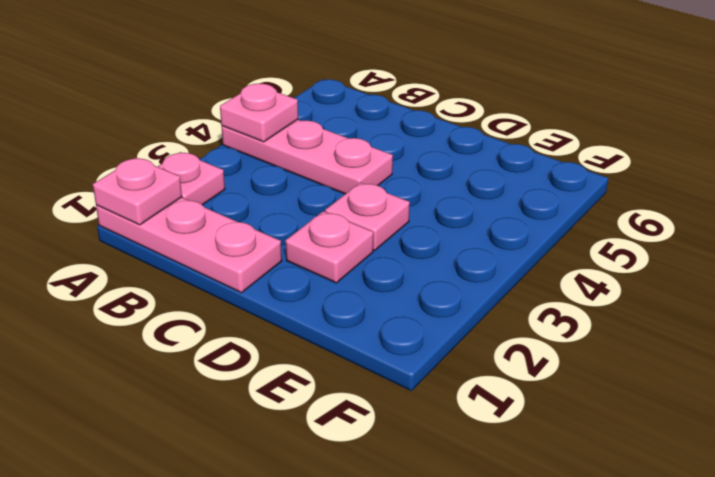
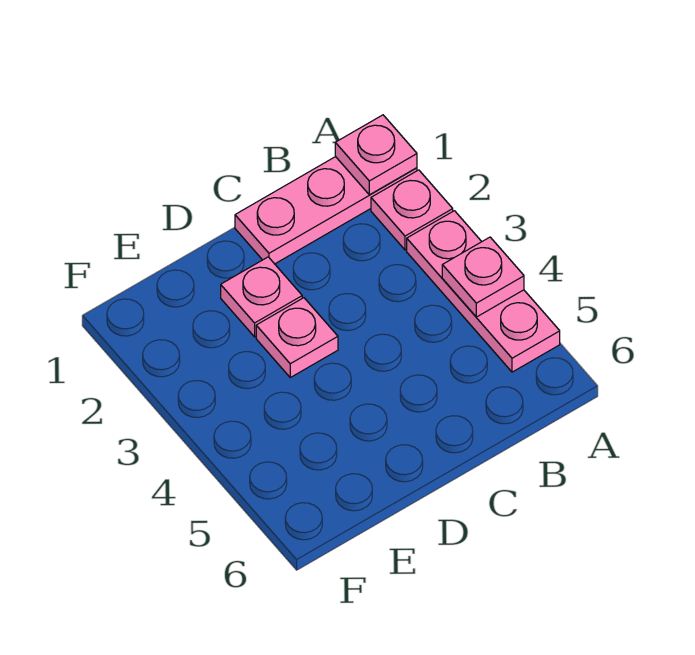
pink 1x3 plate [221,120,393,194] -> pink 1x3 plate turned to [407,211,560,372]

